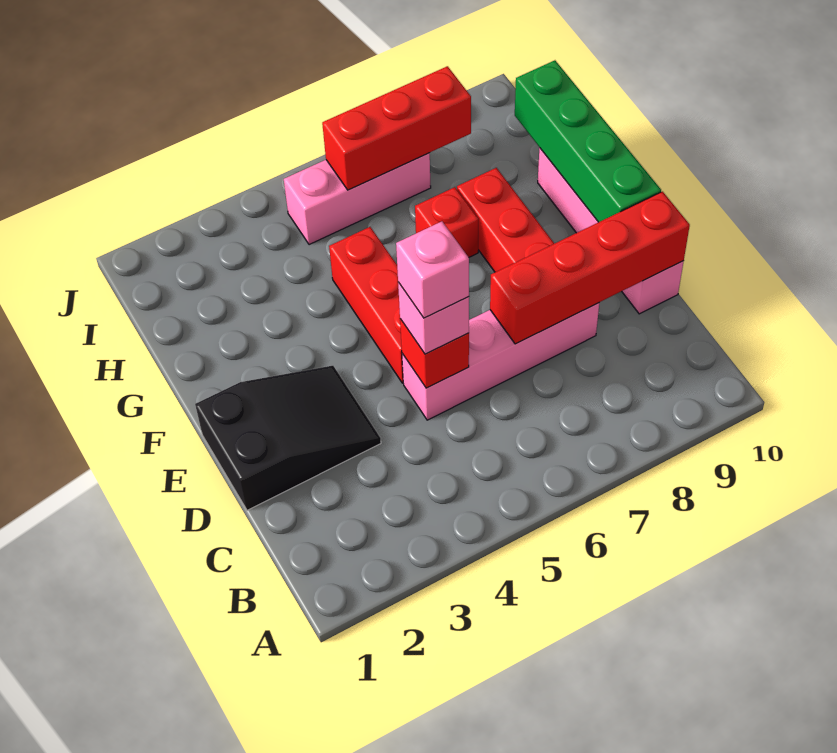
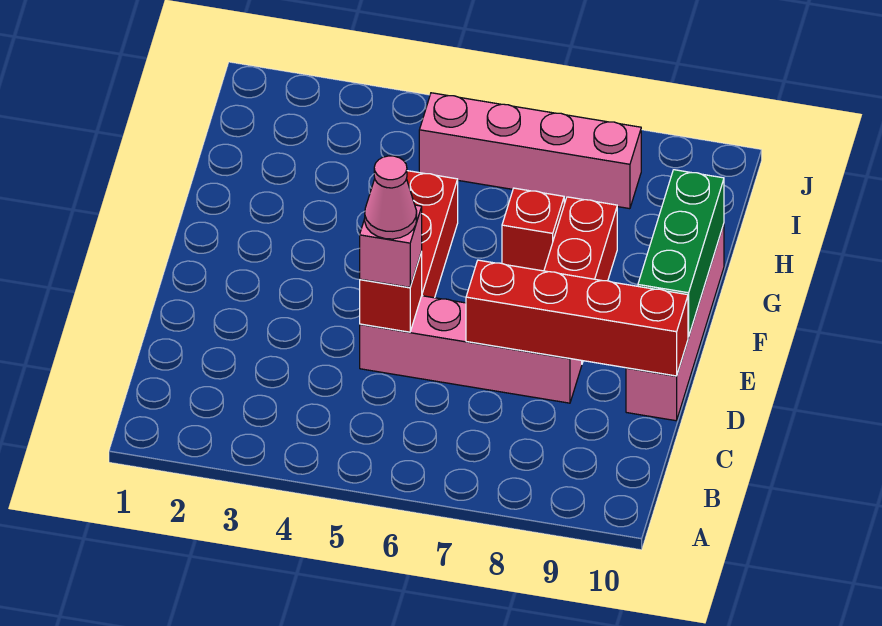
black 2x3 slope [195,366,381,510] -> none
pink 1x1 brick [396,221,469,318] -> pink 1x1 cone [365,156,417,239]
green 1x4 brick [515,60,661,222] -> green 1x3 brick [638,170,724,337]
pink 1x3 brick [284,153,431,245] -> pink 1x4 brick [419,93,641,209]
red 1x3 brick [322,66,471,190] -> none

